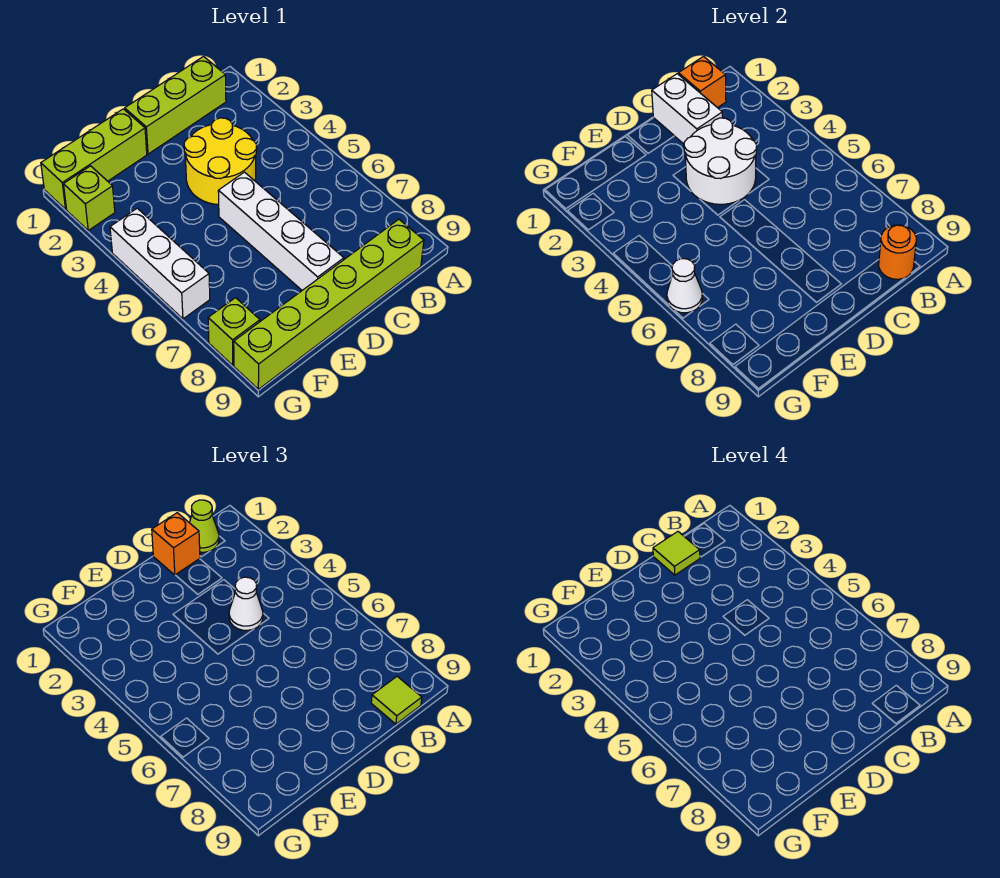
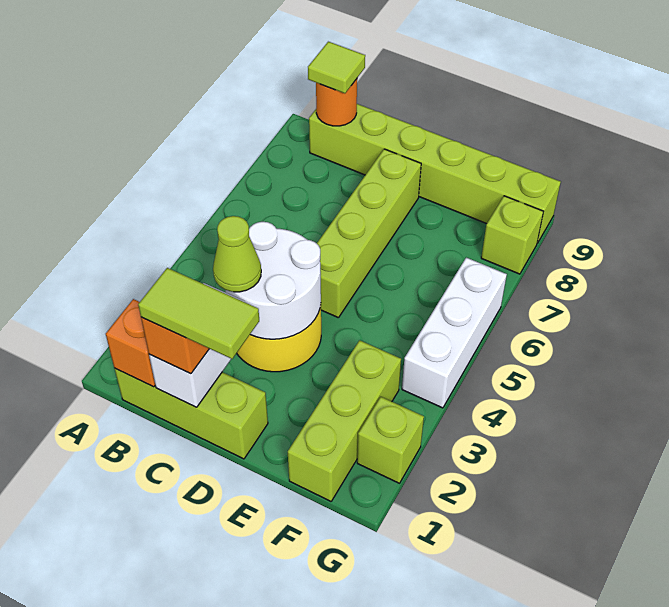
lime 1x1 cone [190,500,219,552] -> lime 1x1 cone moved to [213,216,261,292]
lime 1x1 tile [653,532,700,575] -> lime 1x2 tile [138,268,259,359]
white 1x1 cone [229,577,263,630] -> none
white 1x4 brick [218,172,344,290] -> lime 1x4 brick [317,149,421,318]
lime 1x3 brick [41,109,147,209] -> lime 1x3 brick turned to [288,340,401,501]
white 1x1 cone [667,259,702,313] -> none

